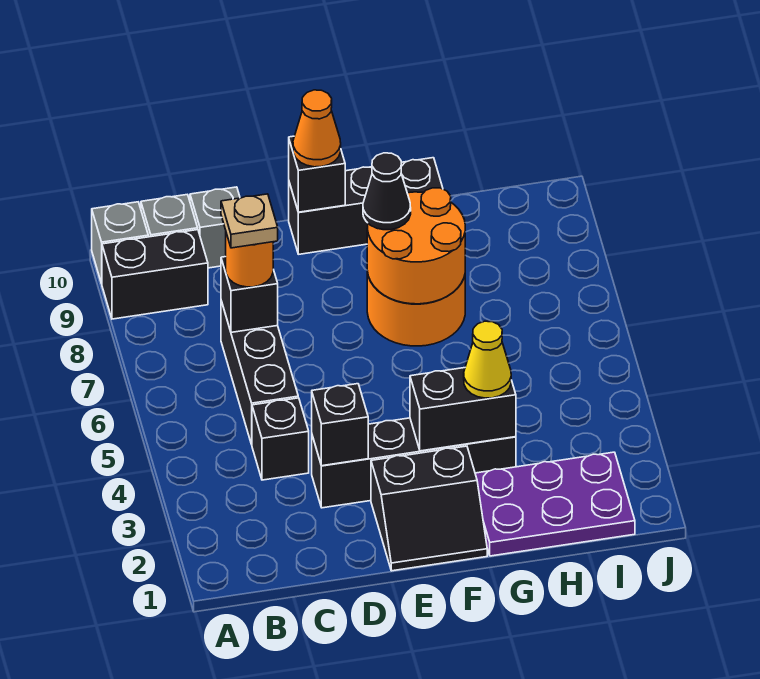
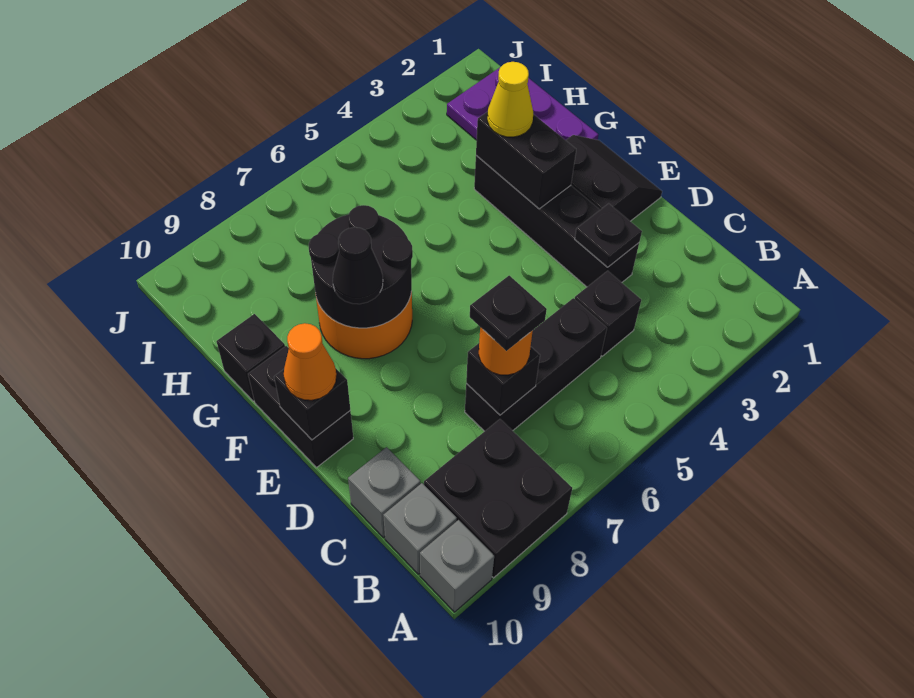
black 1x2 brick [102,230,208,319] -> black 2x2 brick [424,419,572,578]
tan 1x1 plate [221,194,278,248] -> black 1x1 plate [470,276,547,351]
black 1x1 brick [312,384,368,466] -> black 1x1 plate [575,204,642,267]
orange 2x2 round brick [367,188,465,304] -> black 2x2 round brick [309,205,413,328]

